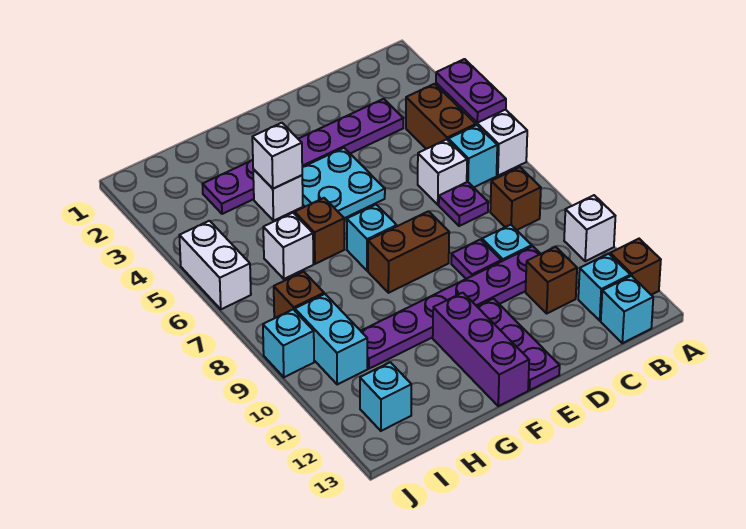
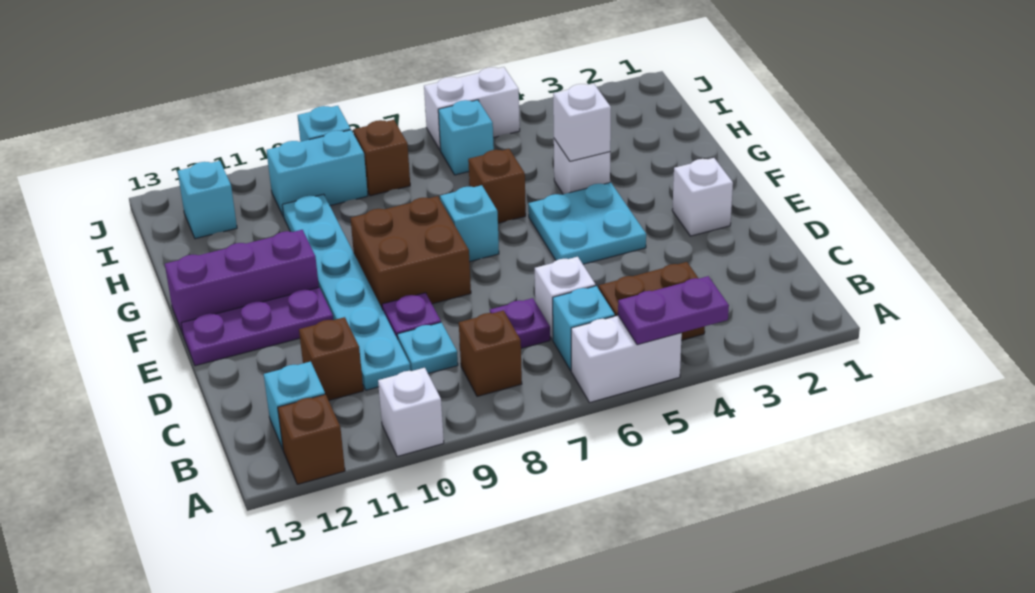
cyan 1x1 brick [601,276,653,343] -> cyan 1x1 brick moved to [438,100,494,175]
purple 1x6 plate [202,99,403,214] -> none
purple 1x6 plate [361,246,540,369] -> cyan 1x6 plate [282,194,410,390]
brown 1x2 brick [368,211,449,293] -> brown 2x2 brick [351,196,471,308]
white 1x1 brick [263,213,313,279] -> white 1x1 brick moved to [672,158,733,236]

